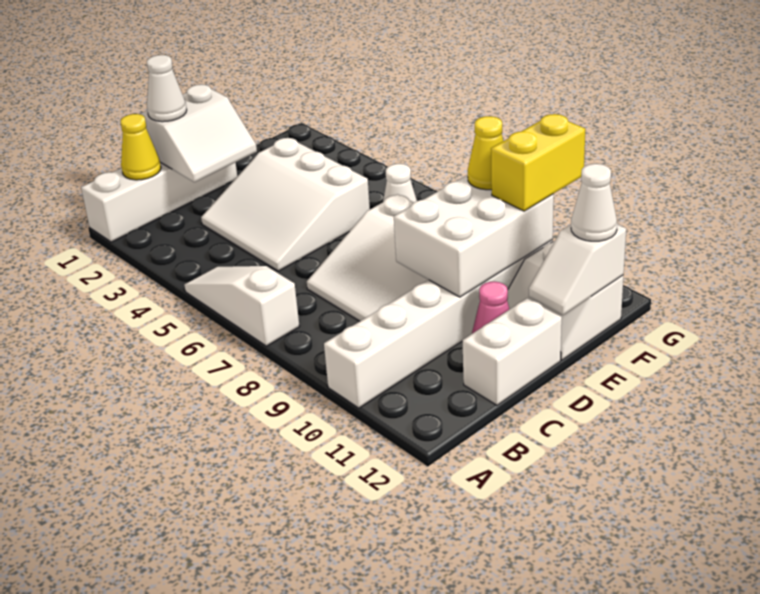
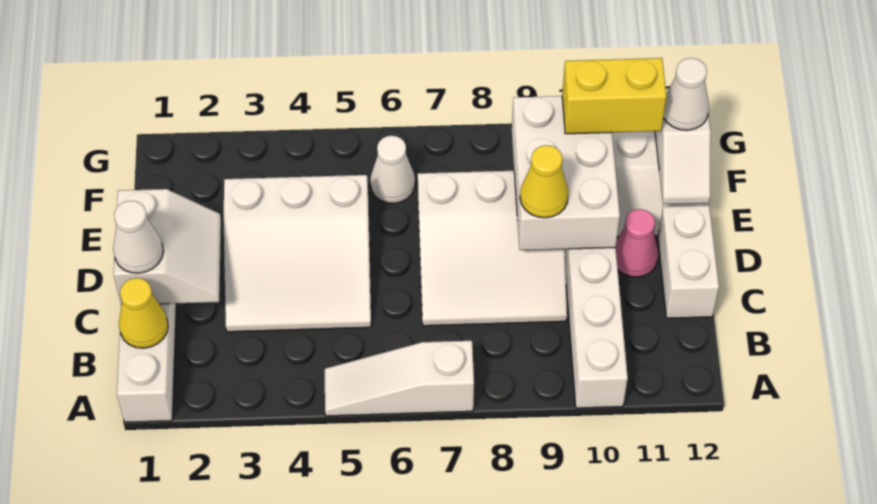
yellow 1x1 cone [468,116,503,190] -> yellow 1x1 cone moved to [520,145,568,218]
yellow 1x2 brick [491,114,585,211] -> yellow 1x2 brick turned to [562,58,667,134]

